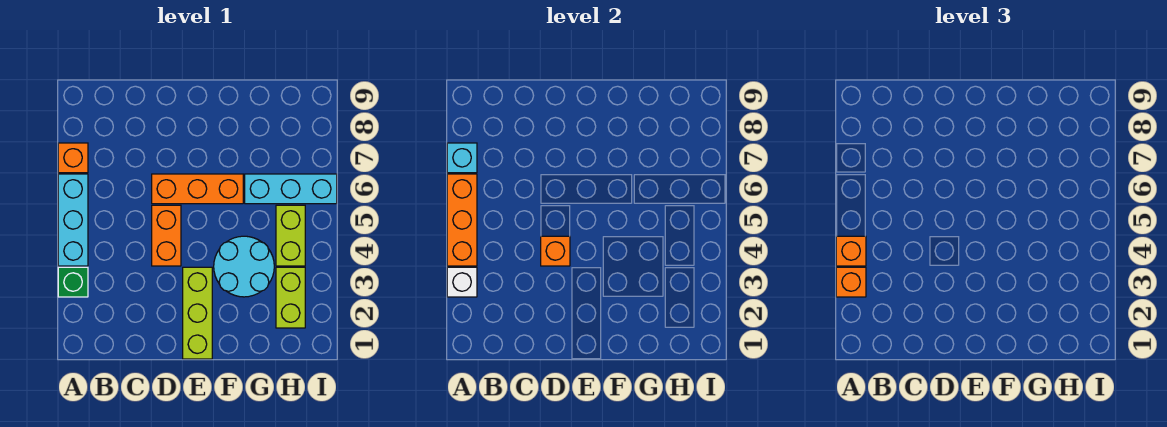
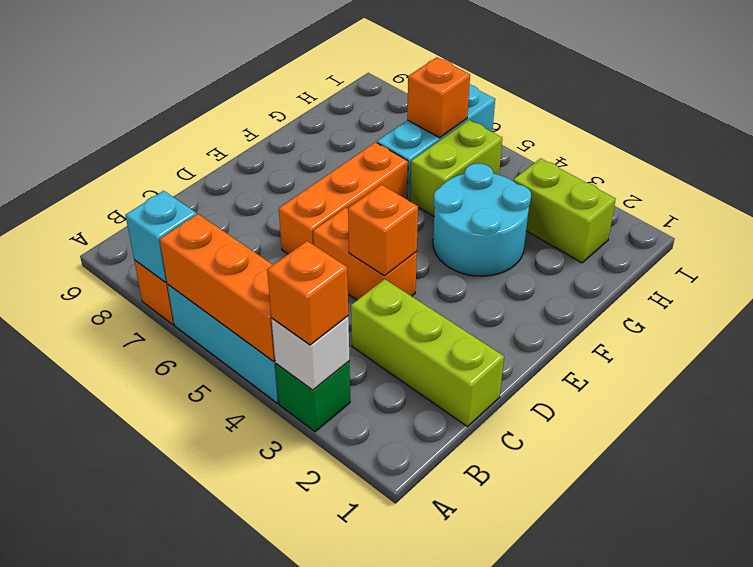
orange 1x1 brick [836,236,866,266] -> orange 1x1 brick moved to [407,57,470,138]
lime 1x3 brick [183,267,212,359] -> lime 1x3 brick moved to [351,279,504,427]
lime 1x2 brick [276,205,305,266] -> lime 1x2 brick turned to [410,120,502,216]

